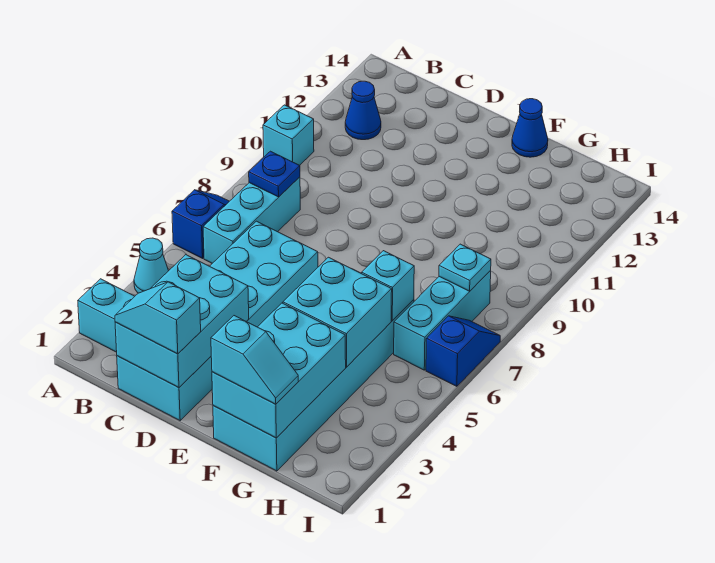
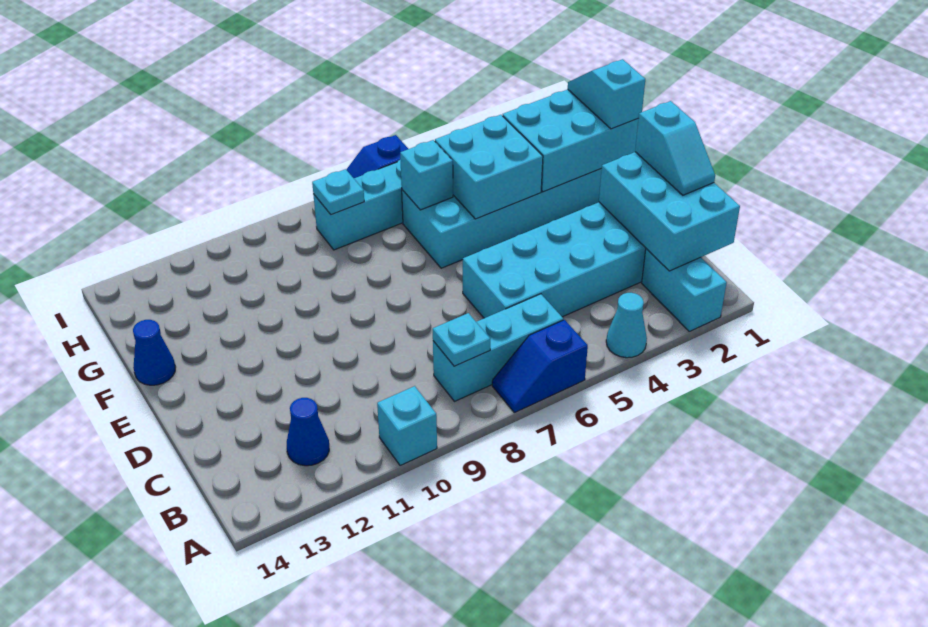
blue 1x1 plate [249,151,300,197] -> cyan 1x1 plate [433,313,490,366]
cyan 2x3 brick [115,255,249,388] -> cyan 2x3 brick turned to [599,152,740,271]

